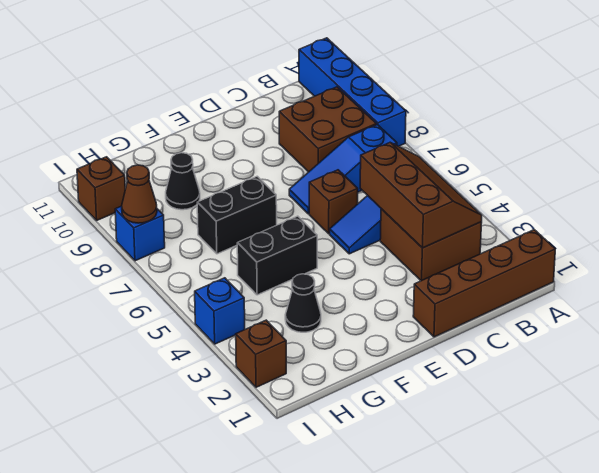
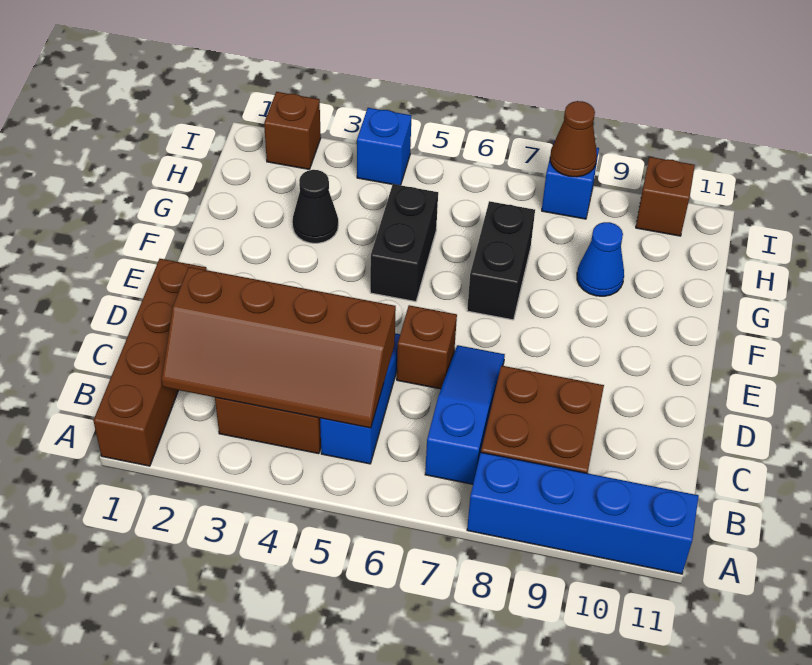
brown 2x3 slope [360,142,482,248] -> brown 2x4 slope [162,267,396,428]
black 1x1 cone [166,153,200,210] -> blue 1x1 cone [577,222,624,296]

